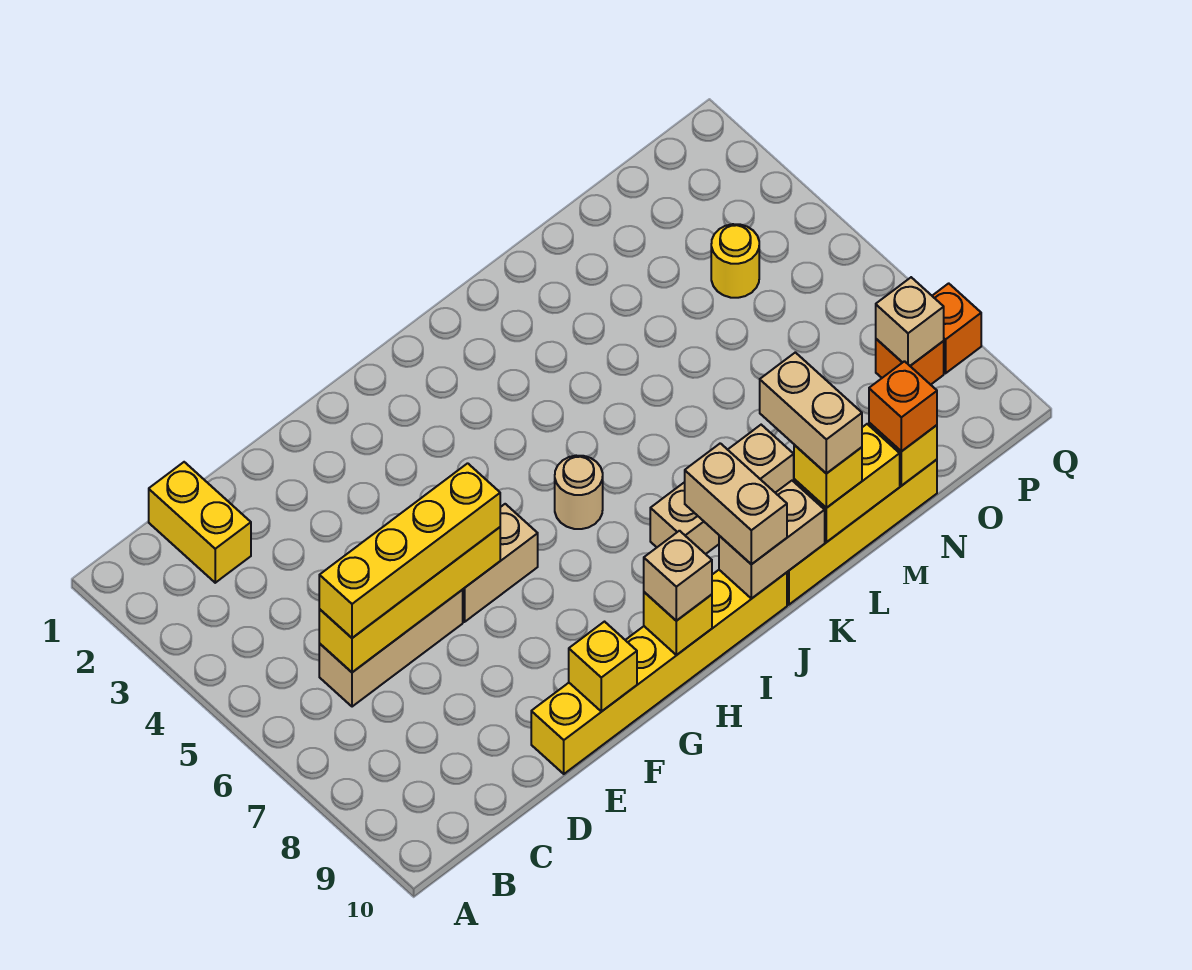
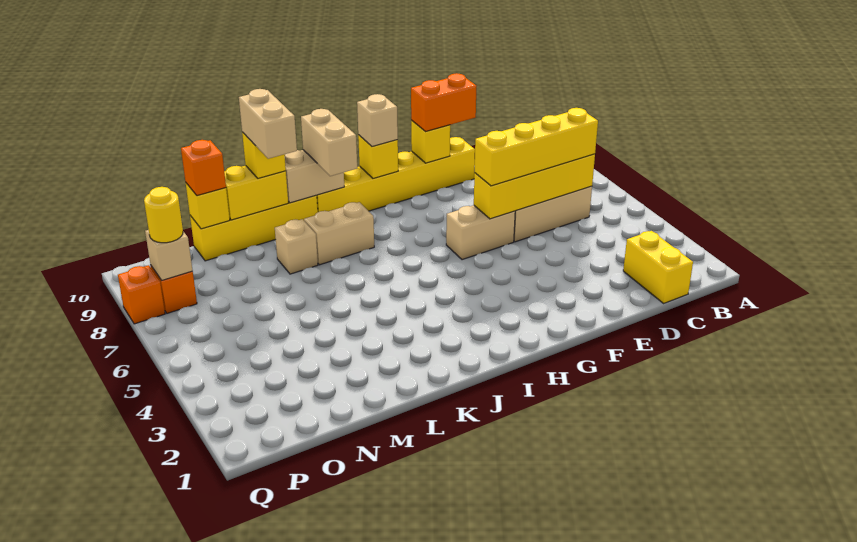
none -> orange 1x2 brick [411,73,477,132]
tan 1x1 round brick [555,456,603,529] -> none
yellow 1x1 round brick [711,224,759,298] -> yellow 1x1 round brick moved to [144,187,183,243]

